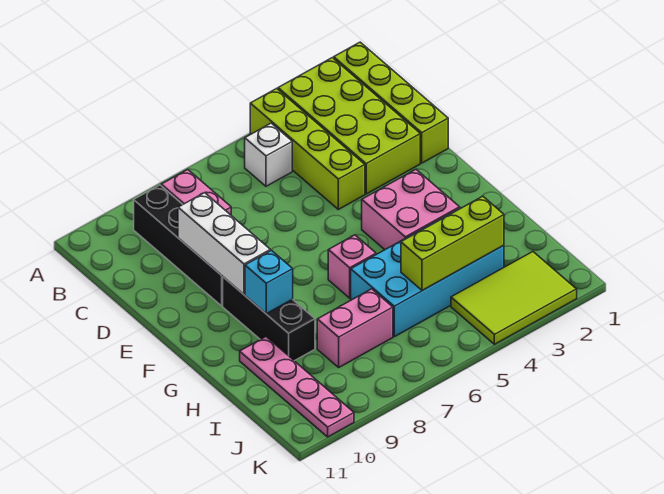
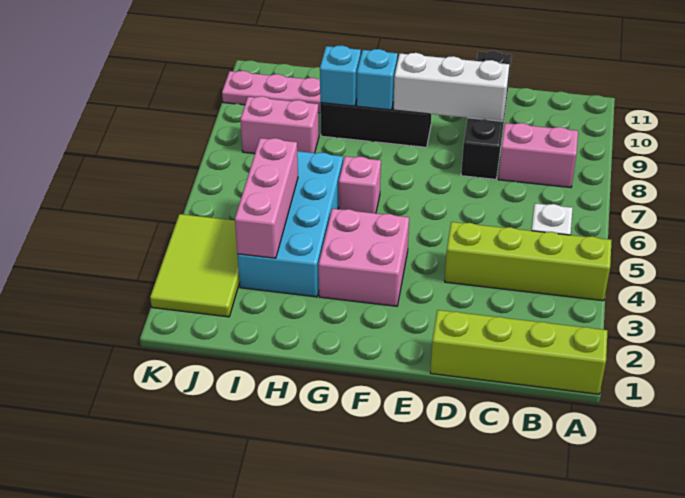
lime 2x4 brick [278,58,420,194] -> none
black 1x4 brick [134,185,223,306] -> black 1x4 brick turned to [461,51,512,179]
none -> cyan 1x1 brick [320,46,361,106]
lime 1x3 brick [401,196,504,291] -> pink 1x3 brick [235,138,298,258]
pink 1x2 brick [317,289,393,367] -> pink 1x2 brick turned to [240,96,319,154]

